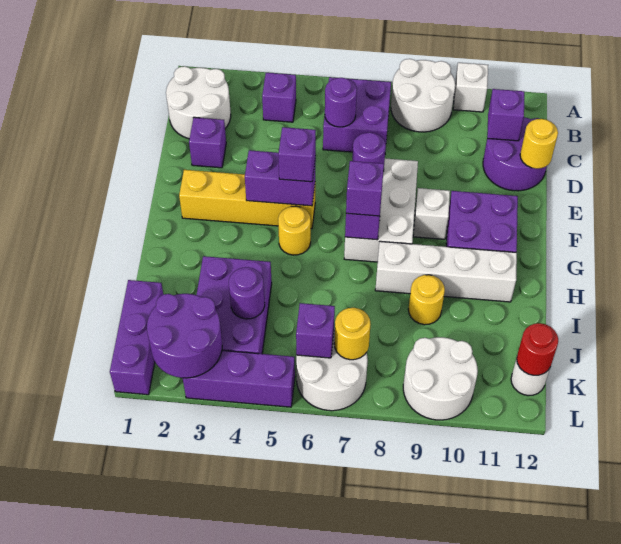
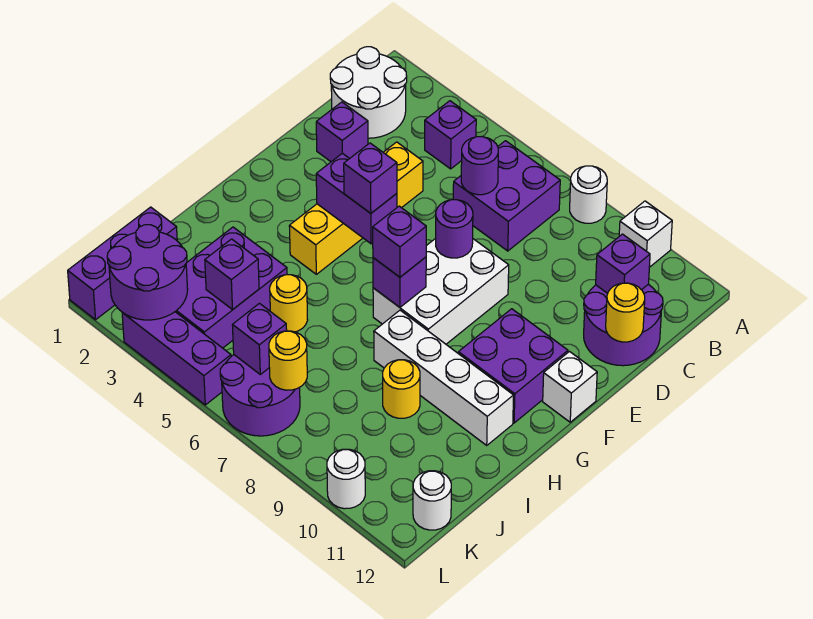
white 2x2 round brick [391,59,455,132] -> white 1x1 round brick [570,166,607,223]
yellow 1x4 brick [179,170,315,229] -> yellow 1x4 brick turned to [289,142,423,274]
white 1x1 brick [413,188,450,239] -> white 1x1 brick moved to [543,352,597,422]
yellow 1x1 round brick [278,206,311,255] -> yellow 1x1 round brick moved to [270,275,308,332]
purple 1x1 round brick [229,267,265,319] -> purple 1x1 brick [205,239,259,309]
white 2x2 round brick [296,328,368,411] -> purple 2x2 round brick [220,355,300,436]
white 2x2 round brick [403,337,478,420] -> white 1x1 round brick [327,449,365,509]
red 1x1 round brick [517,323,558,375] -> none

